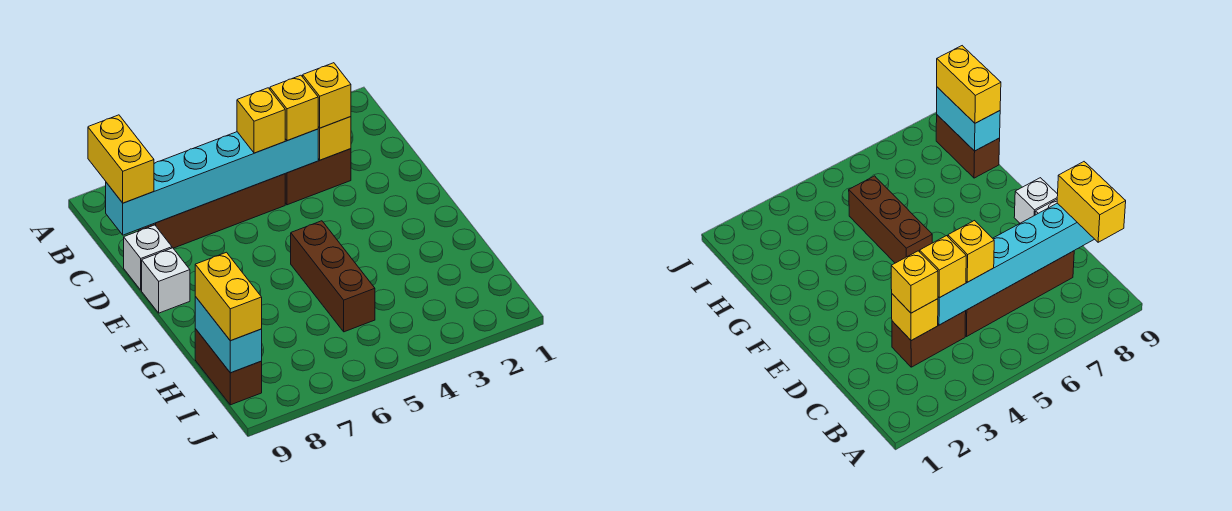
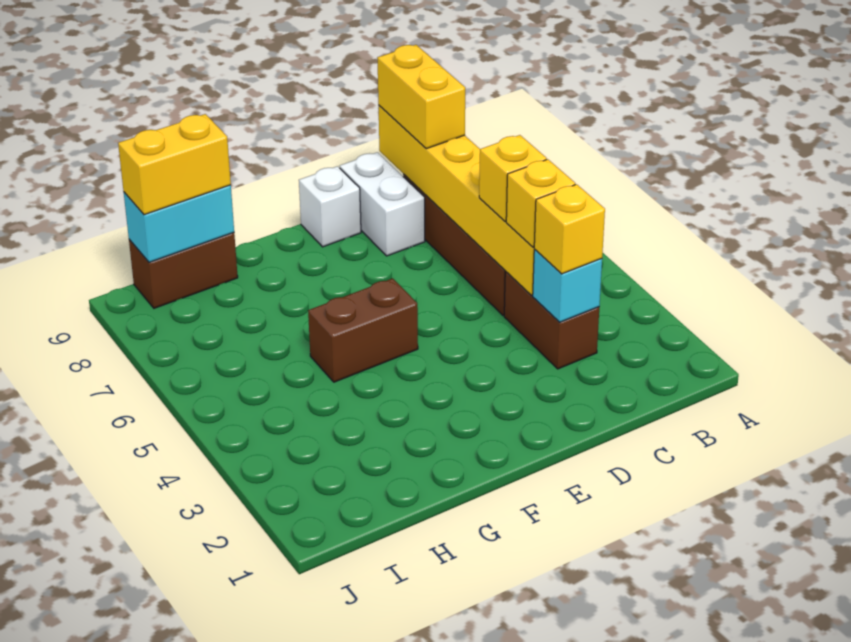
yellow 1x2 brick [88,115,154,203] -> yellow 1x2 brick turned to [377,45,465,149]
yellow 1x1 brick [318,117,351,160] -> cyan 1x1 brick [533,249,602,322]
cyan 1x6 brick [106,129,318,235] -> yellow 1x6 brick [379,106,534,295]
white 1x1 brick [124,225,172,290] -> white 1x2 brick [340,152,425,256]
brown 1x3 brick [291,221,375,332] -> brown 1x2 brick [308,278,418,382]

